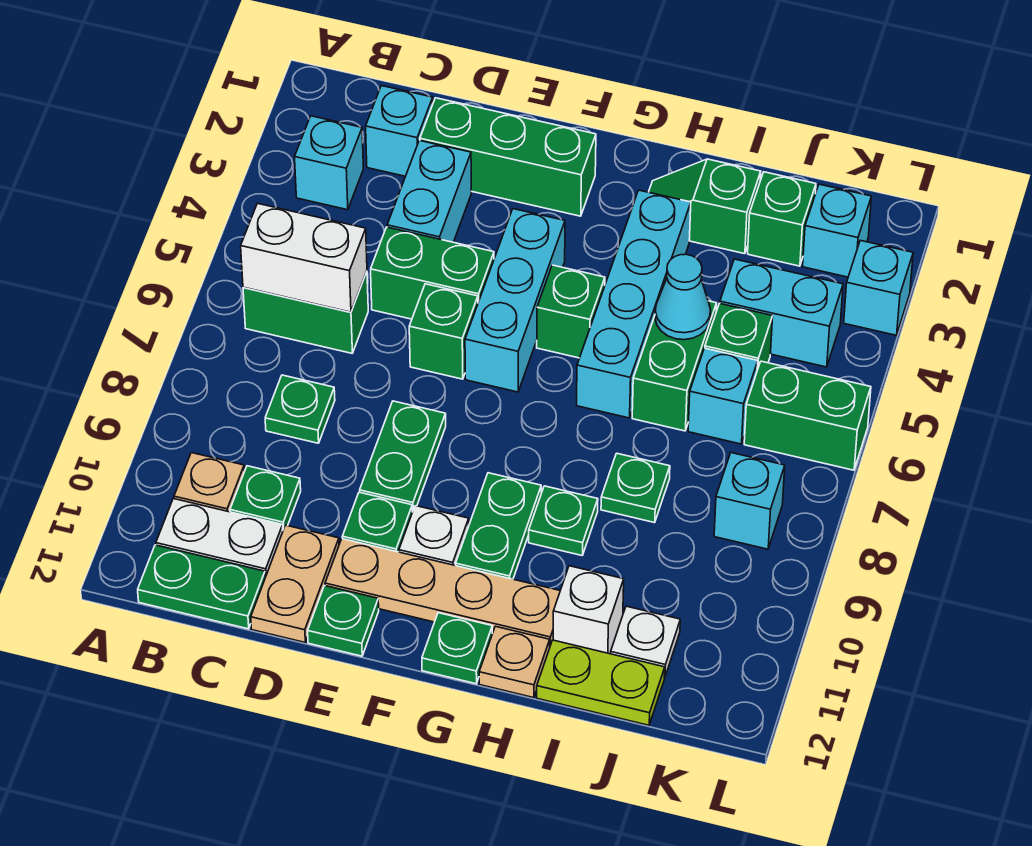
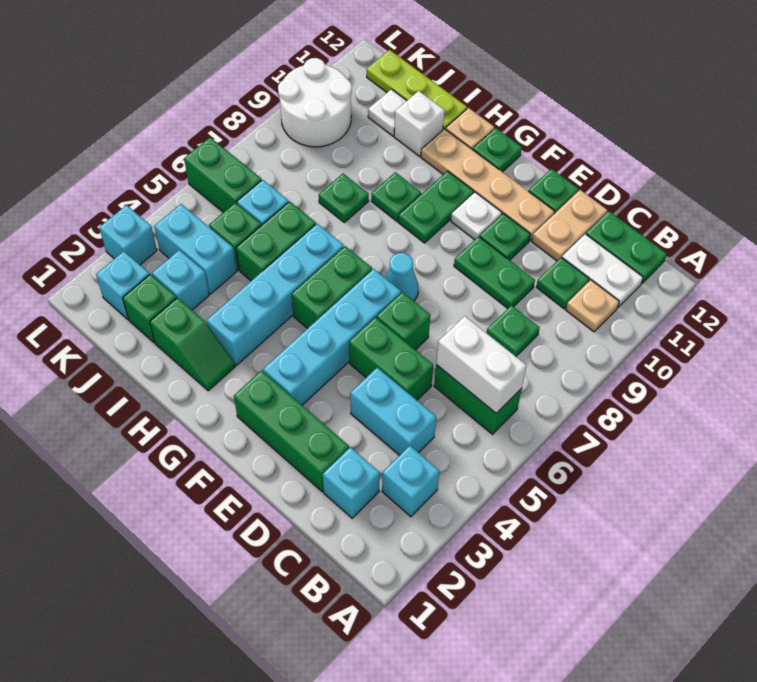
cyan 1x2 brick [387,140,471,242] -> cyan 1x2 brick turned to [350,368,436,455]
green 1x2 plate [360,401,446,512] -> green 1x2 plate turned to [454,236,535,308]
cyan 1x3 brick [465,209,565,392] -> cyan 1x4 brick [263,269,401,405]
green 1x1 brick [537,265,605,358] -> green 1x2 brick [292,246,372,329]
cyan 1x1 cone [655,254,711,340] -> cyan 1x1 cone moved to [385,253,419,301]
lime 1x2 plate [537,640,665,725] -> lime 1x3 plate [367,50,467,130]
cyan 1x1 brick [714,453,785,549] -> cyan 1x1 brick moved to [152,250,209,310]
none -> white 2x2 round brick [278,58,352,147]

